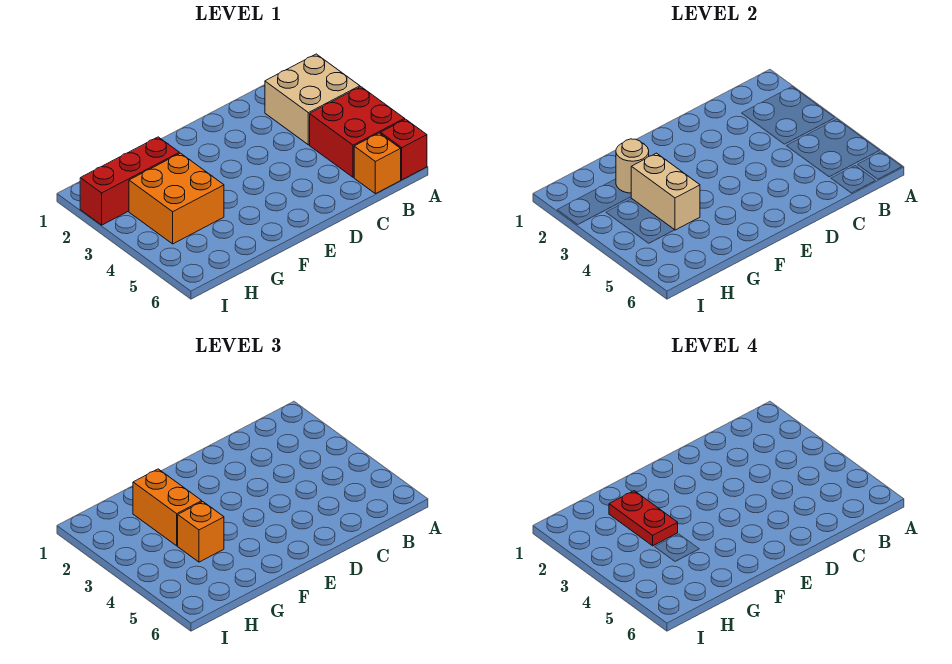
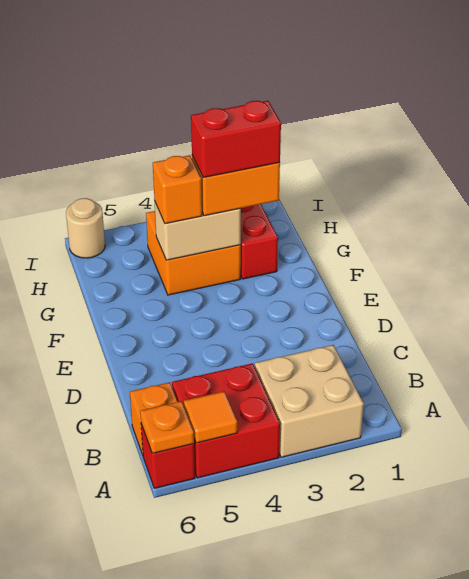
none -> orange 1x1 tile [184,391,237,443]
none -> orange 1x1 plate [140,401,194,453]
tan 1x1 round brick [616,139,649,193] -> tan 1x1 round brick moved to [66,198,105,258]
red 1x2 plate [609,491,678,546] -> red 1x2 brick [191,101,281,177]

